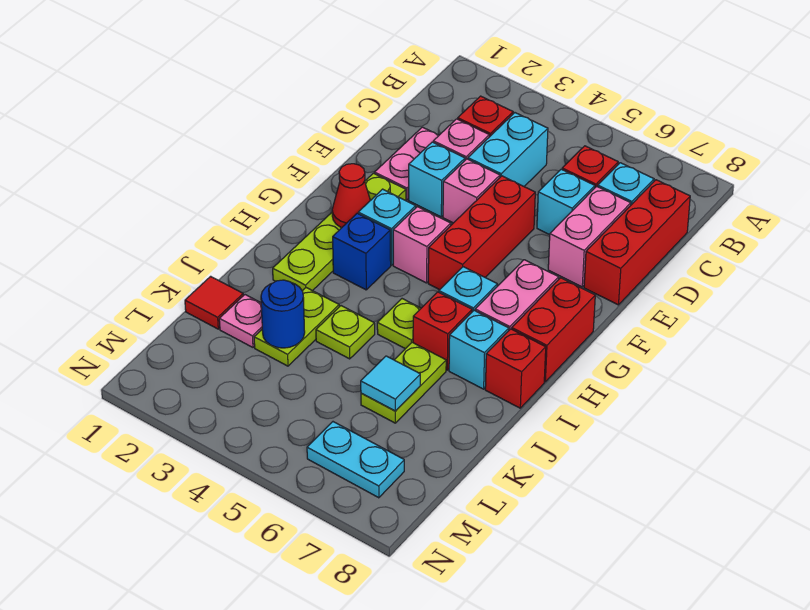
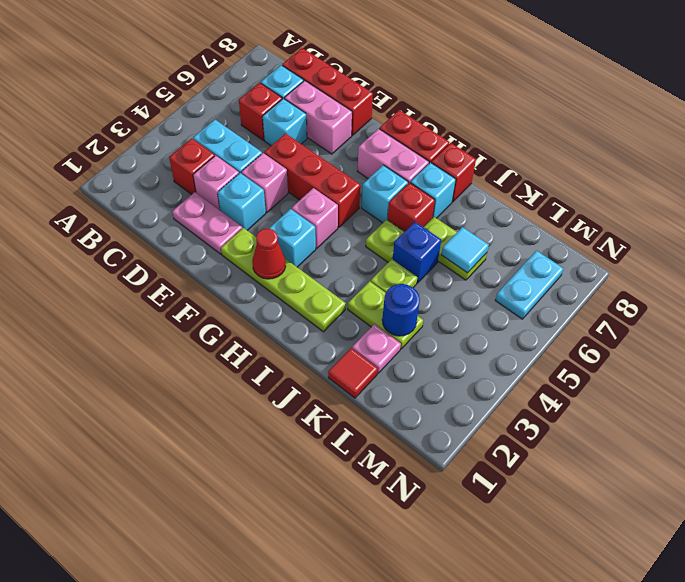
blue 1x1 brick [333,213,391,290] -> blue 1x1 brick moved to [393,222,441,283]

